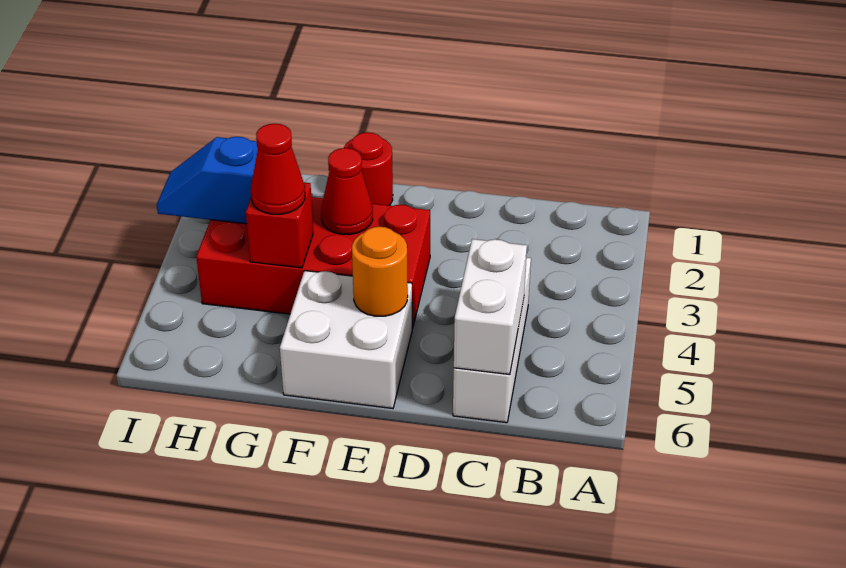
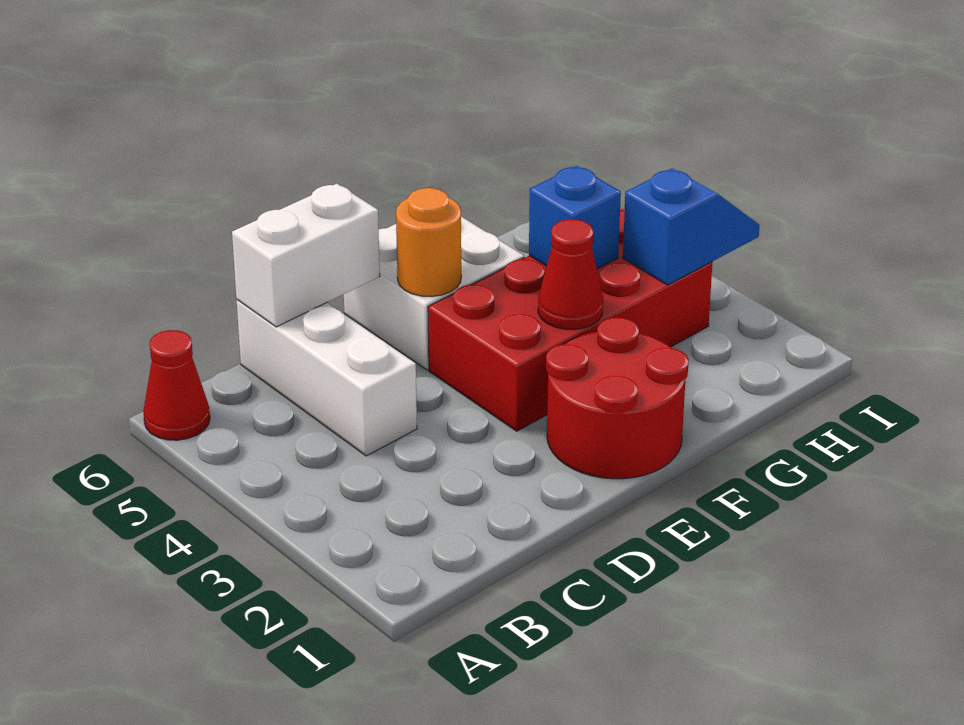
white 1x2 brick [454,239,527,375] -> white 1x2 brick turned to [232,184,380,327]
red 1x1 round brick [344,132,393,206] -> red 2x2 round brick [546,317,689,479]
red 1x1 brick [246,182,313,268] -> blue 1x1 brick [529,166,621,269]
red 1x1 cone [251,123,305,214] -> red 1x1 cone moved to [143,330,210,440]

